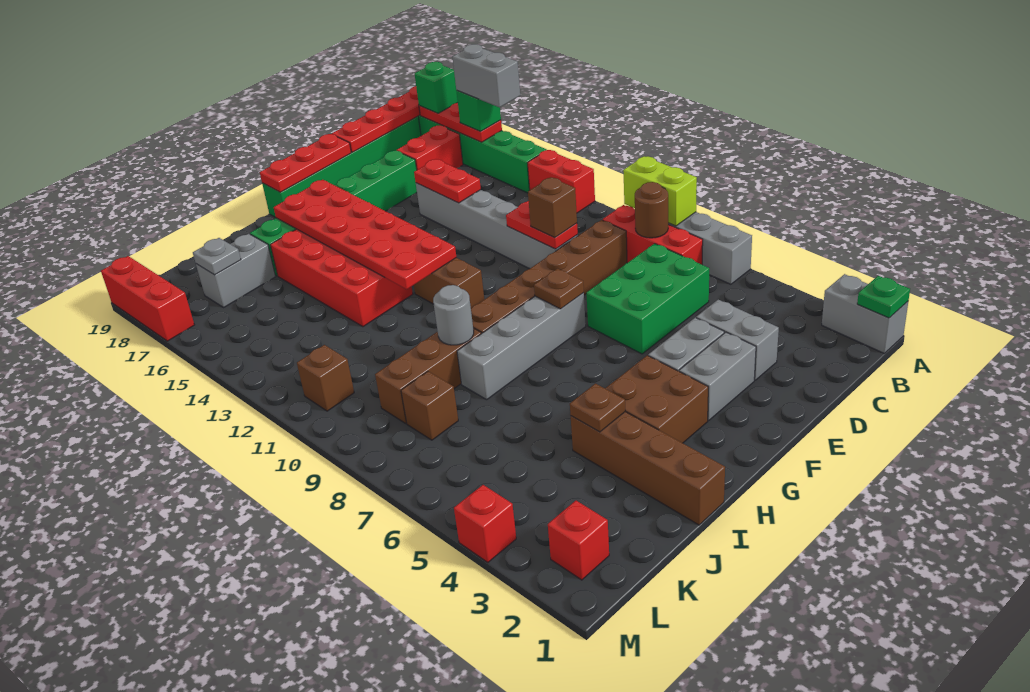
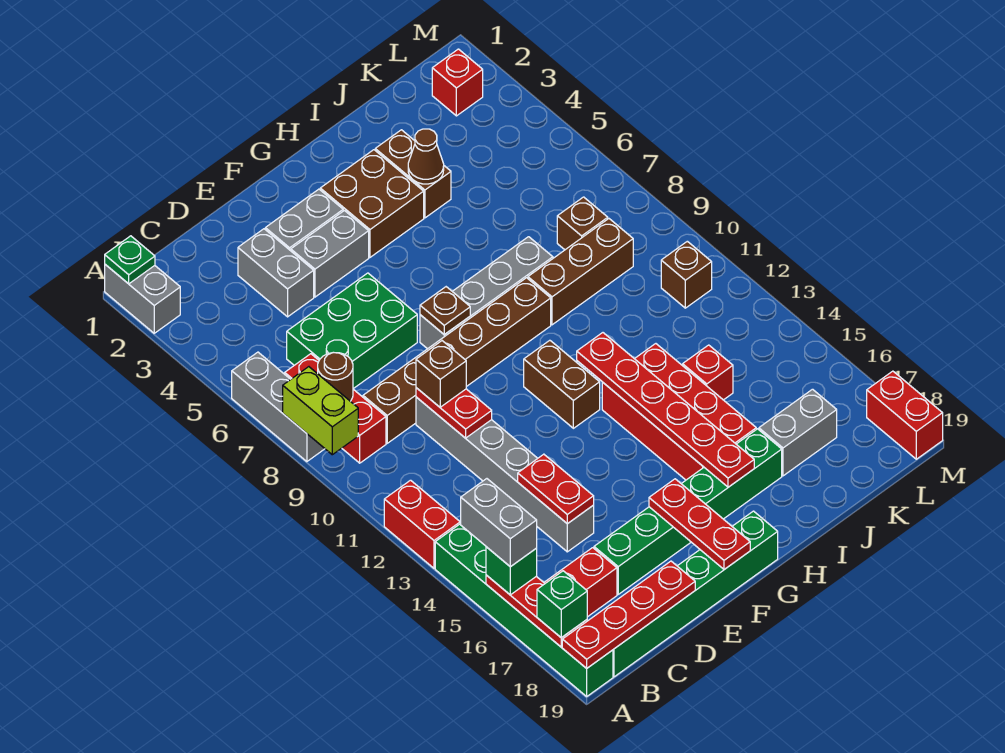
red 1x3 plate [260,134,351,192] -> red 1x3 plate turned to [649,479,750,569]
red 2x6 plate [274,180,456,289] -> red 1x6 plate [577,333,754,487]
brown 1x4 brick [571,412,725,525] -> brown 1x2 brick [375,130,451,218]
brown 1x1 plate [570,384,625,432] -> brown 1x1 cone [408,129,444,184]
grey 1x1 round brick [433,285,474,345] -> none
grey 1x1 plate [193,238,241,275] -> none
red 1x1 brick [454,485,516,562] -> red 1x1 brick moved to [683,345,733,400]
red 1x3 brick [101,256,194,341] -> red 1x2 brick [867,371,943,459]

